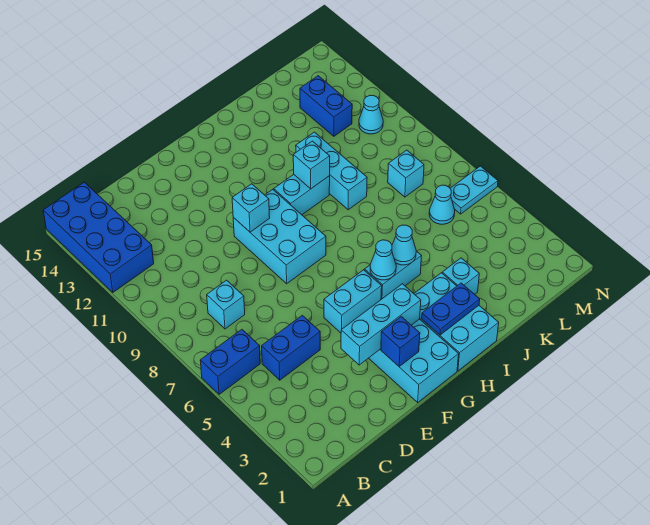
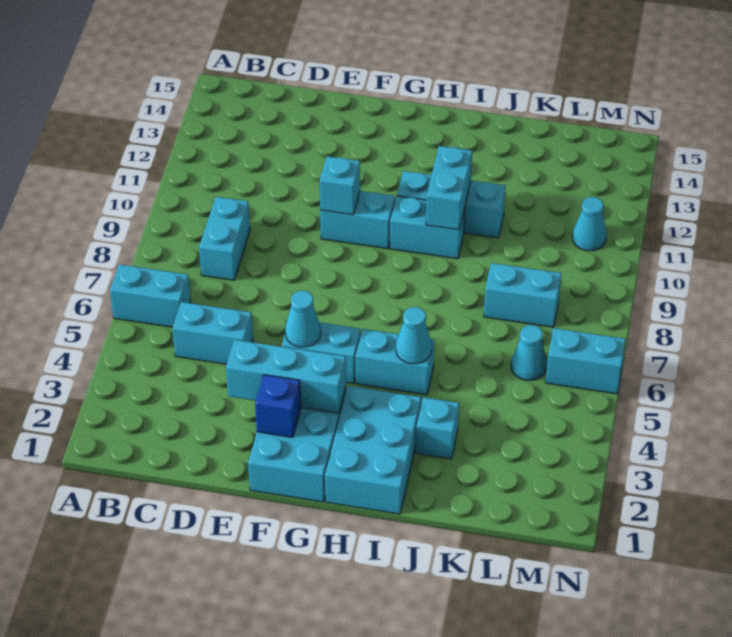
blue 1x2 brick [200,330,260,394] -> cyan 1x2 brick [110,264,191,327]
blue 2x4 brick [43,182,154,292] -> none
blue 1x2 brick [262,315,320,380] -> cyan 1x2 brick [172,302,253,364]
cyan 1x1 brick [207,280,245,329] -> cyan 1x2 brick [199,197,250,280]
cyan 2x3 brick [233,189,326,284] -> cyan 1x2 brick [320,191,395,249]
blue 1x2 plate [422,283,480,335] -> none
cyan 1x1 cone [370,240,396,280] -> cyan 1x1 cone moved to [285,291,321,347]
cyan 1x1 brick [293,141,330,189] -> cyan 1x2 brick [426,146,472,230]
cyan 1x3 brick [296,132,367,210] -> cyan 1x3 brick turned to [397,171,506,238]
cyan 1x1 brick [388,150,424,197] -> cyan 1x2 brick [484,263,561,327]
blue 1x2 brick [300,76,352,136] -> none
cyan 1x2 plate [450,166,498,214] -> cyan 1x2 brick [546,328,626,394]

